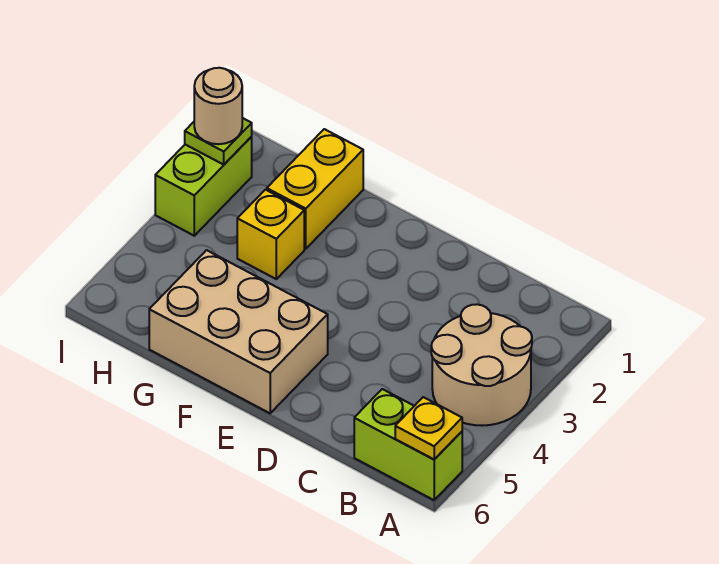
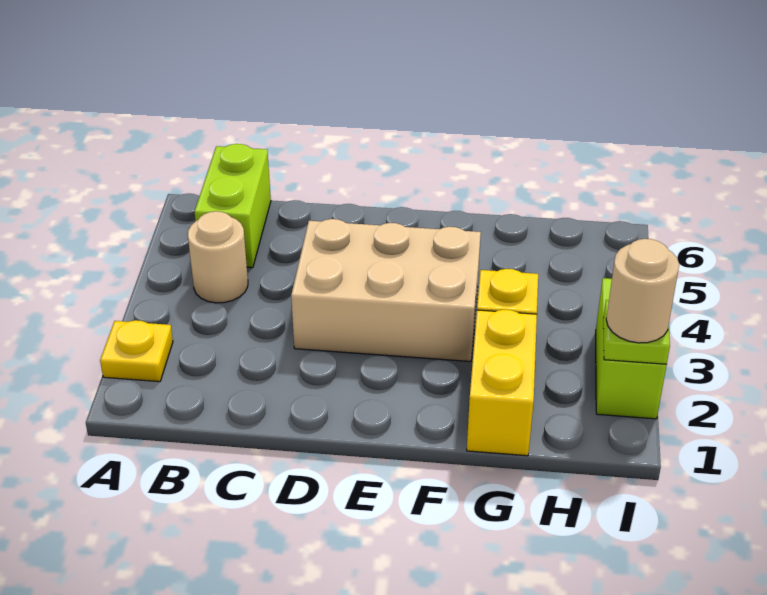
tan 2x2 round brick [431,304,532,426] -> tan 1x1 round brick [188,211,248,303]
lime 1x2 brick [354,389,462,500] -> lime 1x2 brick turned to [194,144,271,268]
yellow 1x1 plate [395,397,462,459] -> yellow 1x1 plate moved to [100,320,173,382]
tan 2x3 brick [149,250,328,413] -> tan 2x3 brick moved to [291,219,481,362]

